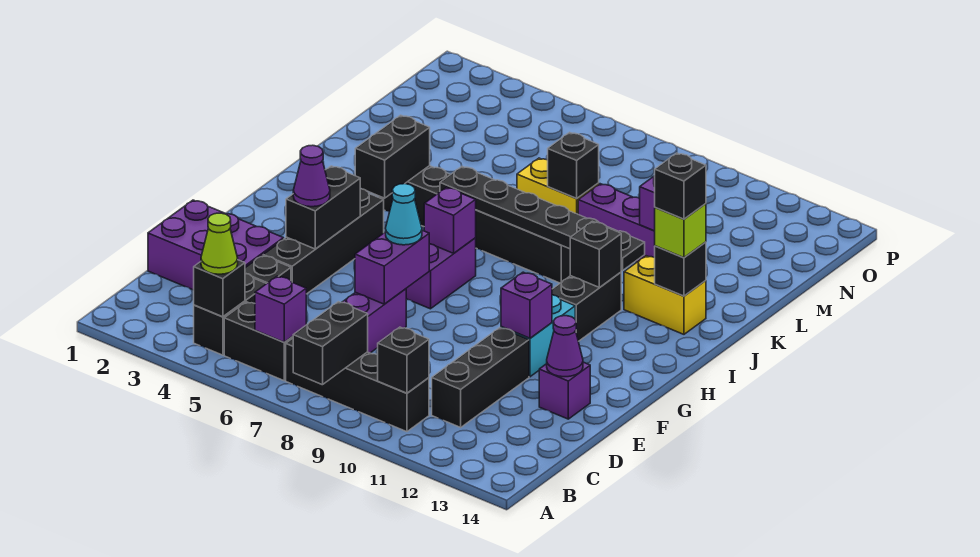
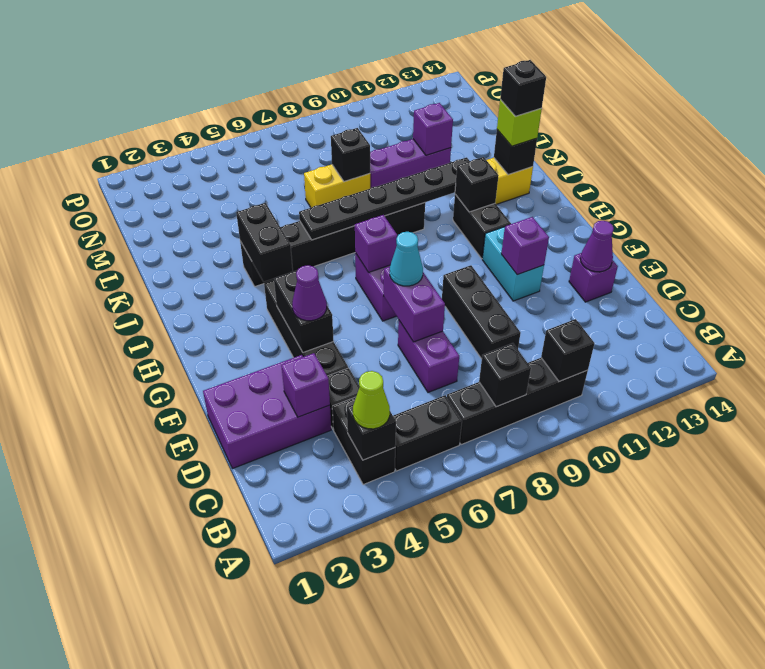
black 1x2 brick [293,302,368,385] -> black 1x1 brick [479,343,531,407]
purple 1x1 brick [255,276,306,342] -> purple 1x1 brick moved to [281,353,330,417]
black 1x3 brick [432,328,529,427] -> black 1x3 brick moved to [442,265,521,359]

